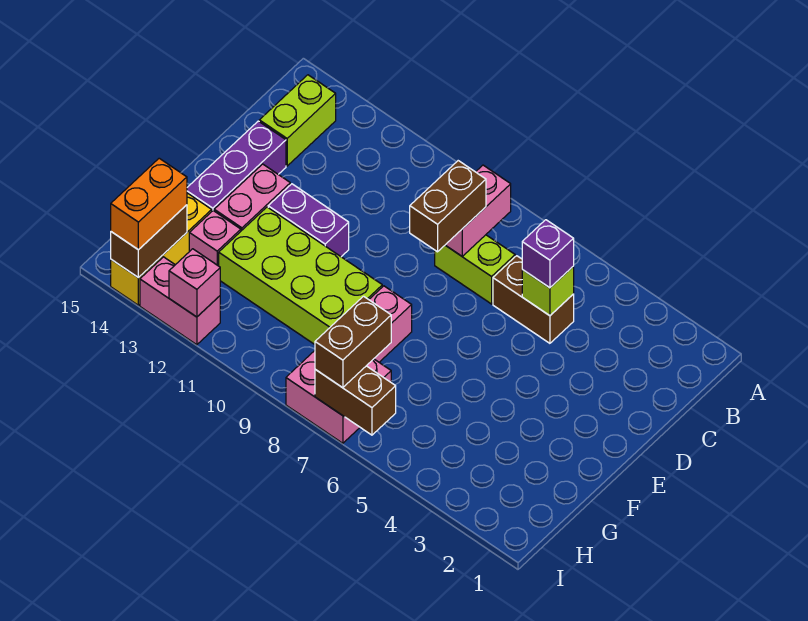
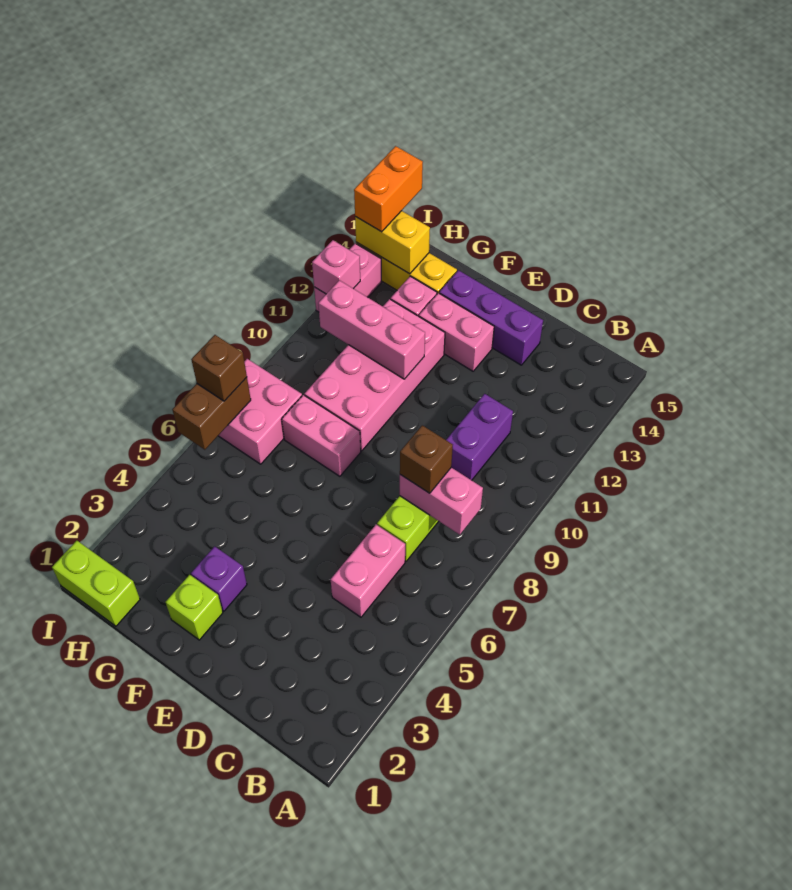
lime 1x2 brick [259,75,336,166] -> lime 1x2 brick moved to [52,541,140,626]
brown 1x2 brick [493,256,574,343] -> pink 1x2 brick [331,525,405,617]
lime 1x1 brick [522,266,574,316] -> lime 1x1 brick moved to [166,575,223,640]
purple 1x1 brick [522,220,574,288] -> purple 1x1 brick moved to [191,546,247,611]
brown 1x2 brick [410,161,486,252] -> brown 1x1 brick [400,425,453,493]
purple 1x2 brick [268,184,349,257] -> purple 1x2 brick moved to [446,394,513,480]
lime 2x4 brick [219,207,382,344] -> pink 2x4 brick [304,299,445,451]
none -> pink 1x3 brick [318,280,425,379]
brown 1x2 brick [315,296,391,388] -> brown 1x1 brick [191,335,247,401]
brown 1x2 brick [111,205,187,278] -> yellow 1x2 brick [355,211,430,274]
orange 1x2 brick [111,158,187,250] -> orange 1x2 brick turned to [354,146,423,232]

